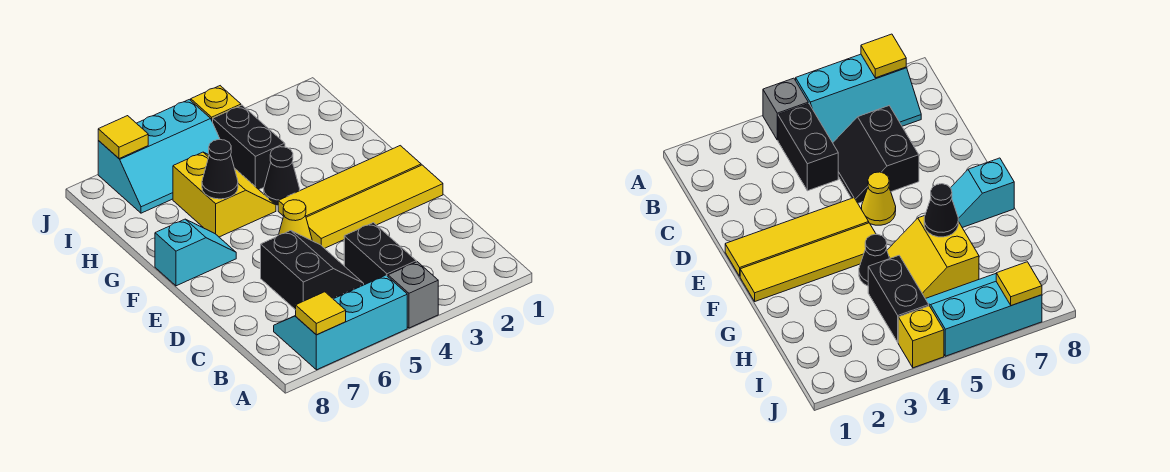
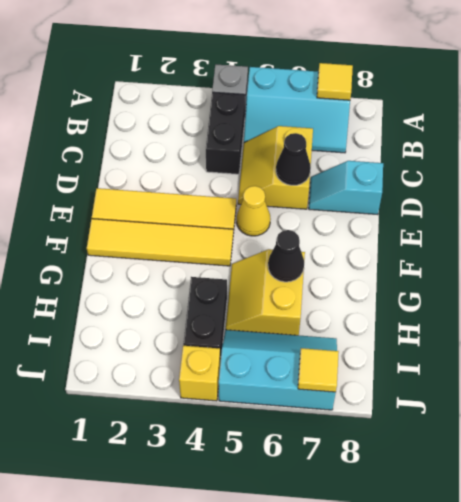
black 2x2 slope [261,231,364,310] -> yellow 2x2 slope [238,126,313,209]
cyan 1x2 slope [155,219,236,286] -> cyan 1x2 slope moved to [309,161,383,215]
black 1x1 cone [264,147,300,206] -> black 1x1 cone moved to [276,133,311,185]

